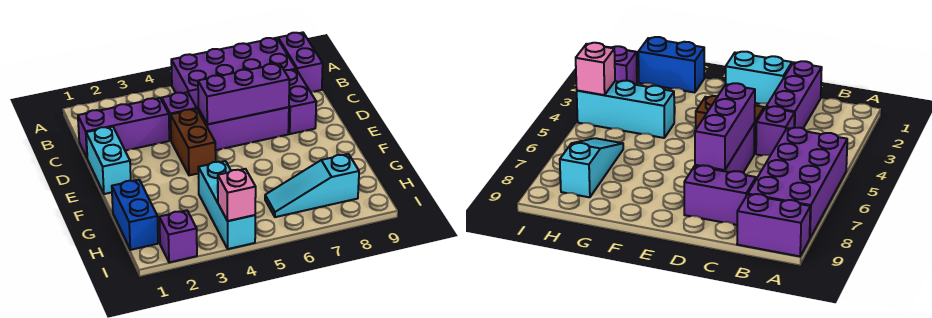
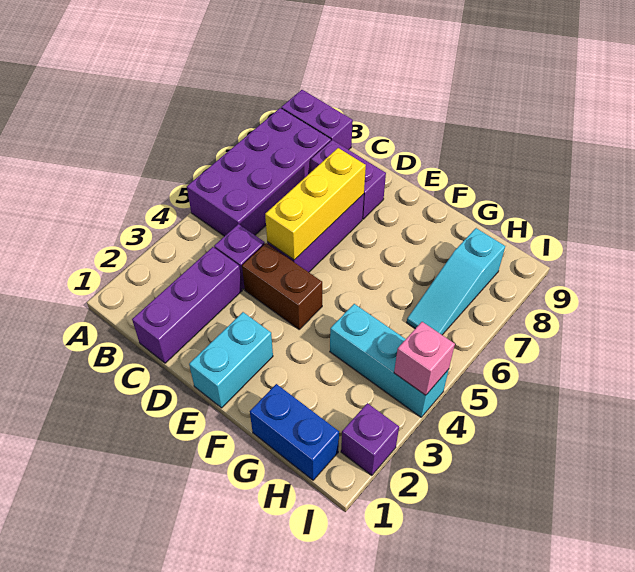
cyan 1x2 brick [86,127,131,194] -> cyan 1x2 brick turned to [189,312,273,408]
purple 1x3 brick [198,64,289,124] -> yellow 1x3 brick [265,148,366,260]

